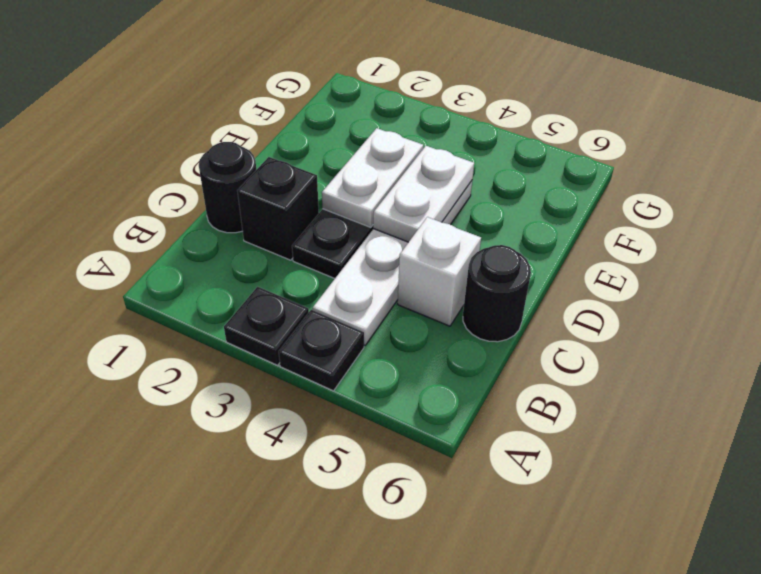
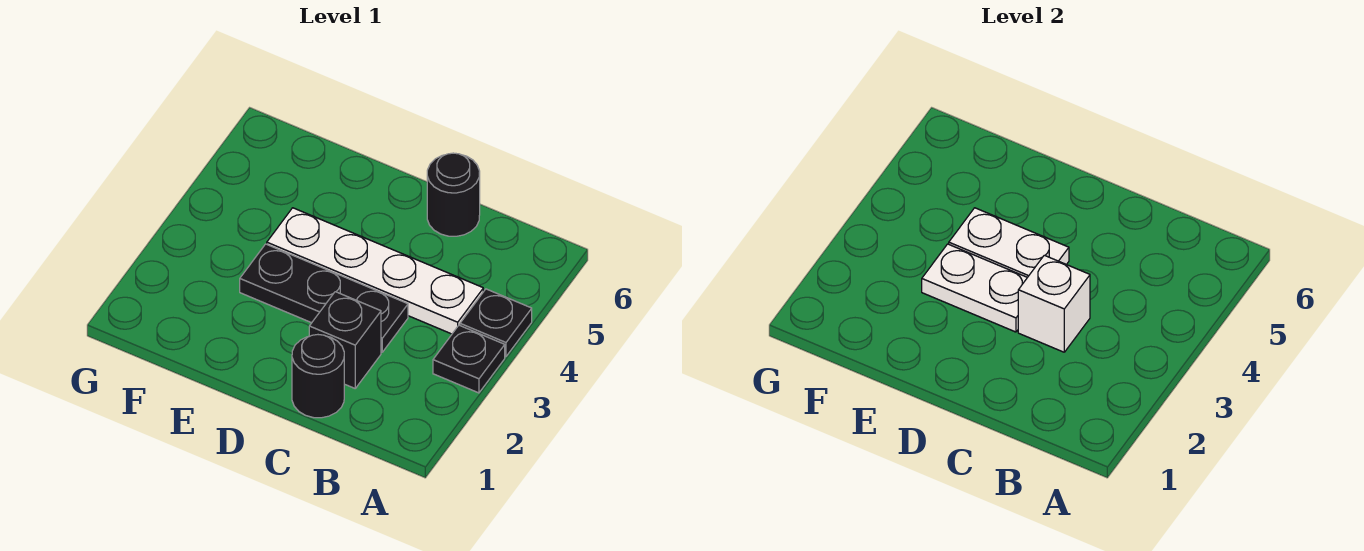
white 1x1 brick [398,217,481,326] -> white 1x1 brick moved to [1018,255,1090,352]

